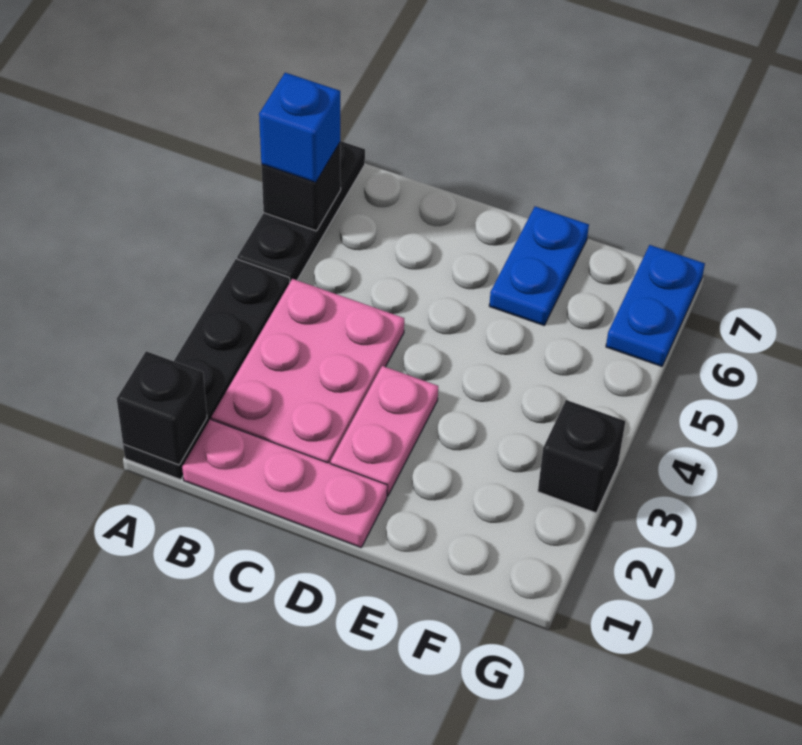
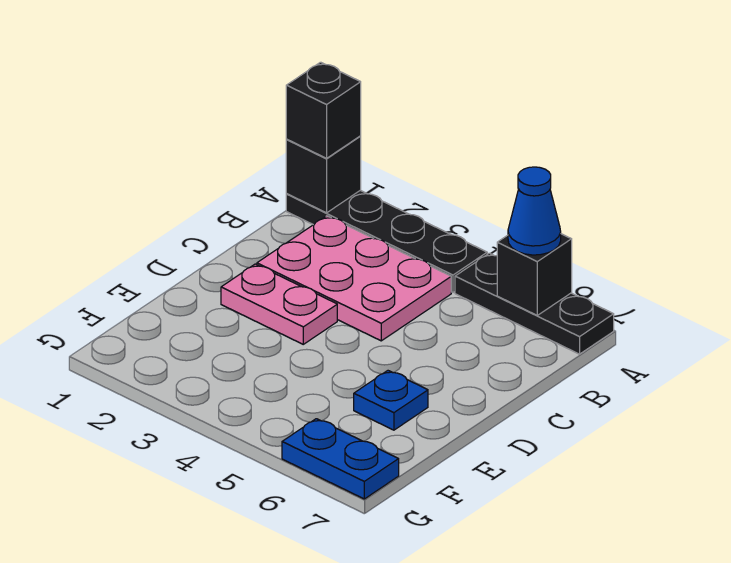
blue 1x1 brick [259,73,340,183] -> blue 1x1 cone [508,167,561,255]
pink 1x3 plate [182,419,387,547] -> none
blue 1x2 plate [489,206,589,325] -> blue 1x1 plate [354,371,428,430]
black 1x1 brick [538,400,625,513] -> black 1x1 brick moved to [286,62,361,158]

